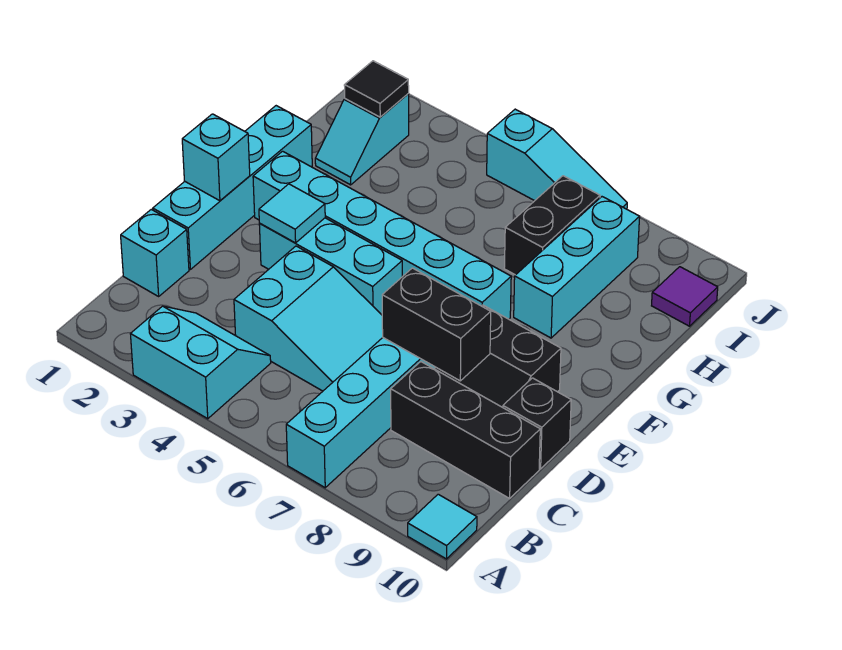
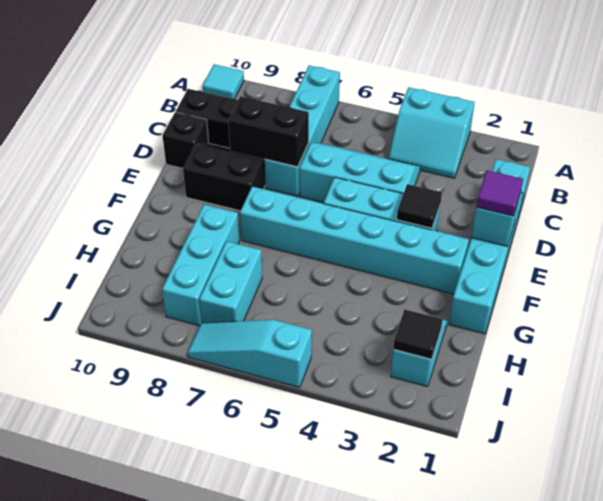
cyan 2x3 slope [234,246,383,391] -> cyan 2x3 slope turned to [300,143,420,202]
cyan 1x1 tile [259,184,325,243] -> black 1x1 tile [397,184,442,228]
black 1x2 brick [504,176,600,275] -> cyan 1x2 brick [199,241,262,323]
purple 1x1 tile [652,267,718,326] -> purple 1x1 tile moved to [477,170,523,216]

